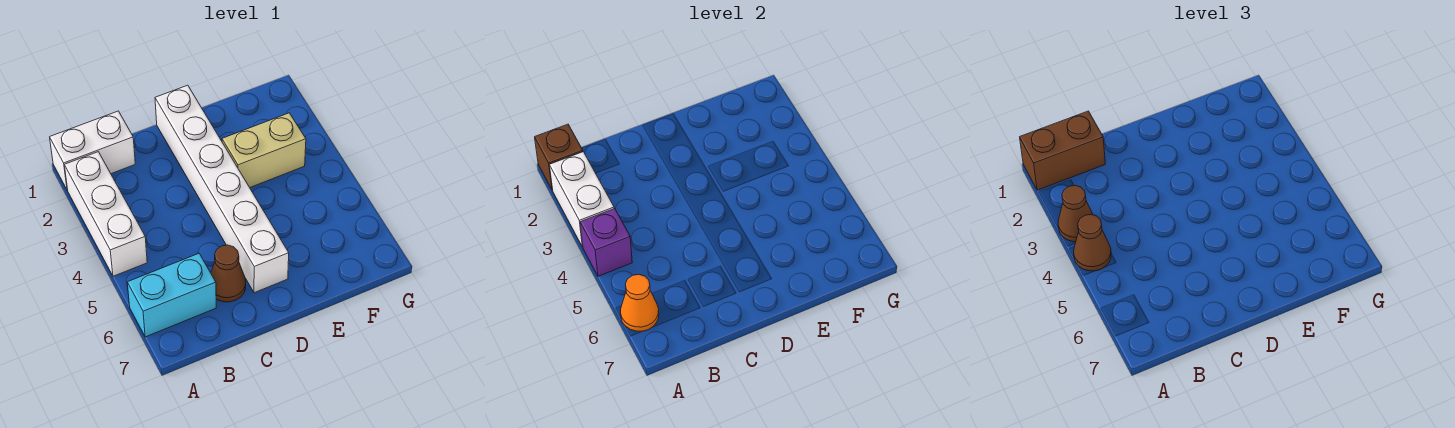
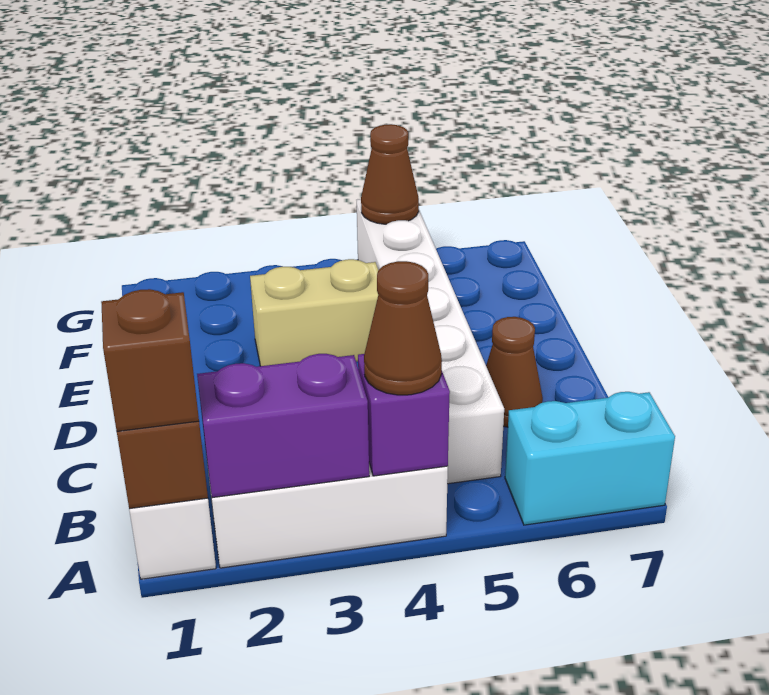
brown 1x2 brick [1020,111,1105,190] -> brown 1x1 brick [101,289,199,431]
white 1x2 brick [550,152,614,247] -> purple 1x2 brick [197,354,369,498]
brown 1x1 cone [1058,185,1093,242] -> brown 1x1 cone moved to [361,124,419,224]
cyan 1x2 brick [127,253,216,337] -> cyan 1x2 brick turned to [505,392,675,525]
orange 1x1 cone [621,274,659,331] -> none
white 1x6 brick [155,85,289,293] -> white 1x6 brick turned to [357,199,504,484]
tan 1x2 brick [222,113,306,187] -> tan 1x2 brick turned to [250,259,378,366]

